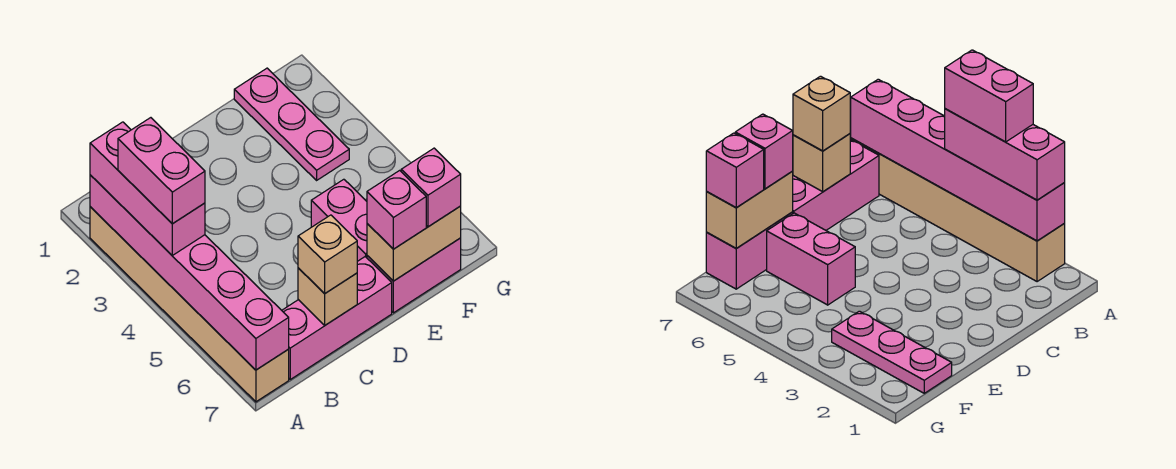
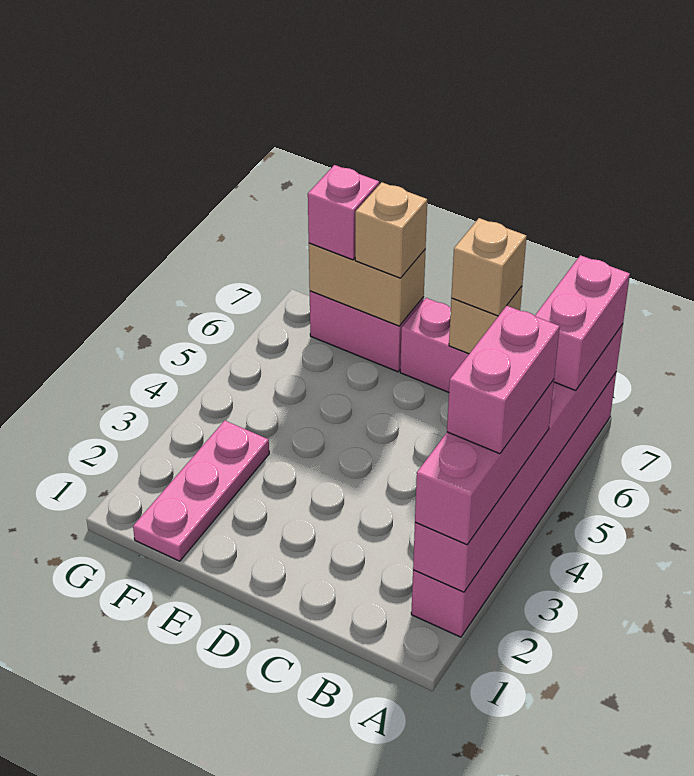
tan 1x6 brick [90,207,289,402] -> pink 1x6 brick [411,373,616,637]
pink 1x2 brick [311,179,367,261] -> pink 1x2 brick moved to [535,255,630,390]
pink 1x1 brick [367,170,426,249] -> tan 1x1 brick [355,182,427,278]

